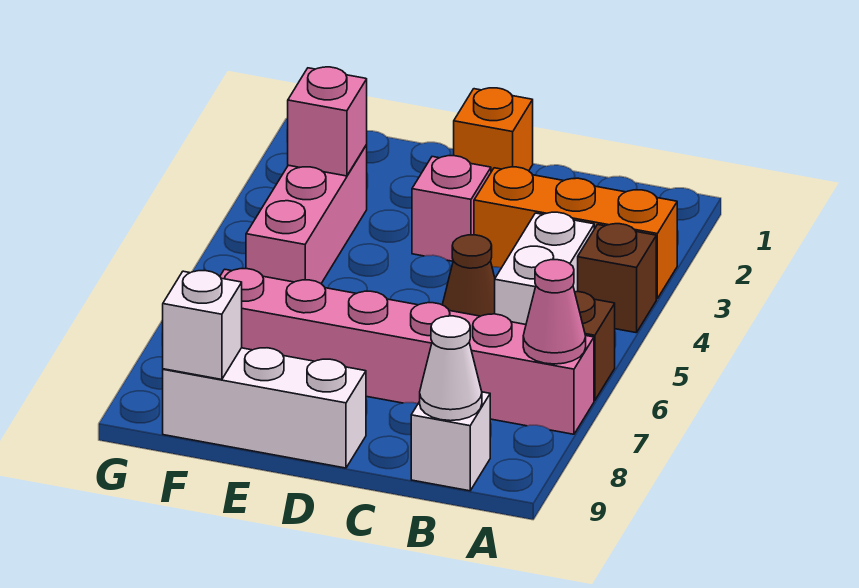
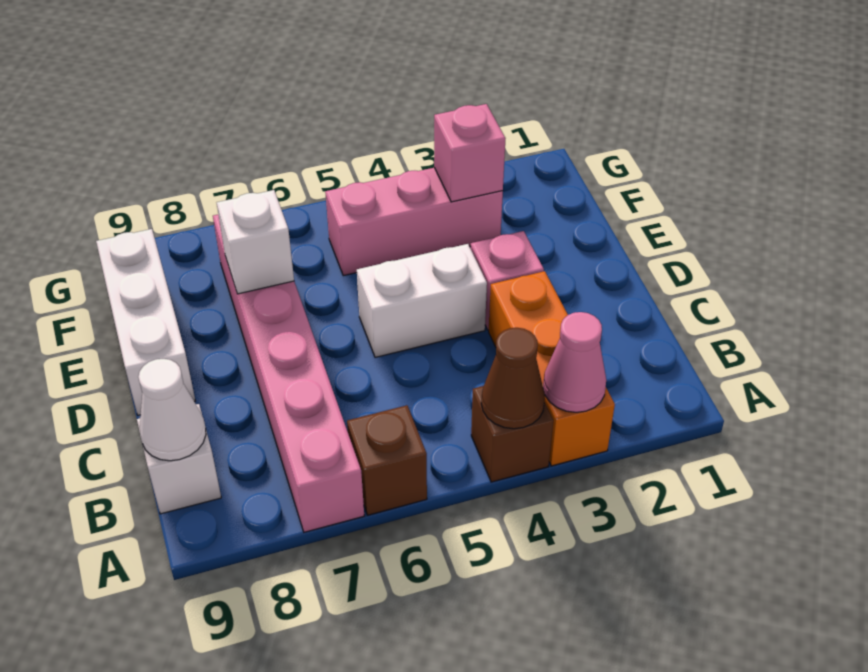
pink 1x1 cone [523,260,586,364] -> pink 1x1 cone moved to [543,312,606,412]
white 1x2 brick [495,212,594,324] -> white 1x2 brick moved to [357,244,487,357]
brown 1x1 cone [442,235,495,316] -> brown 1x1 cone moved to [481,328,545,429]
orange 1x1 brick [454,88,533,172] -> none
white 1x1 brick [162,271,242,380] -> white 1x1 brick moved to [217,190,294,294]

